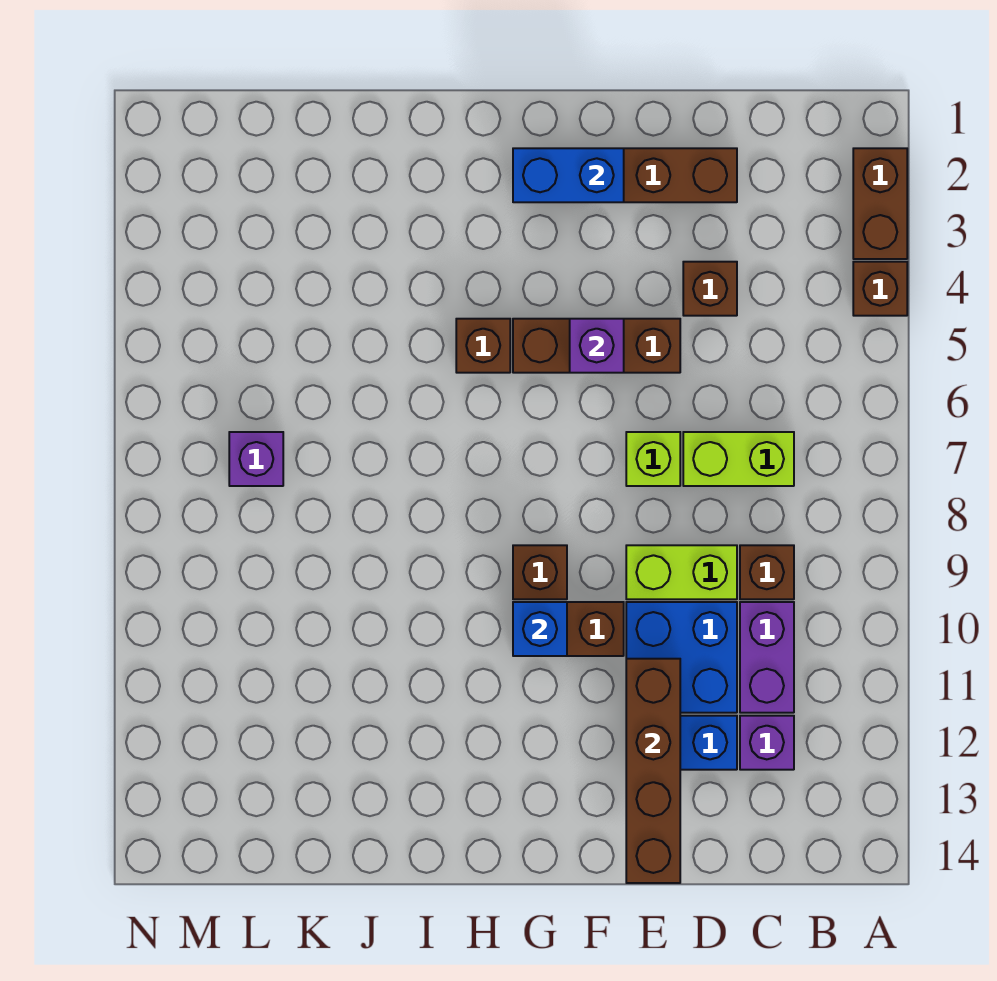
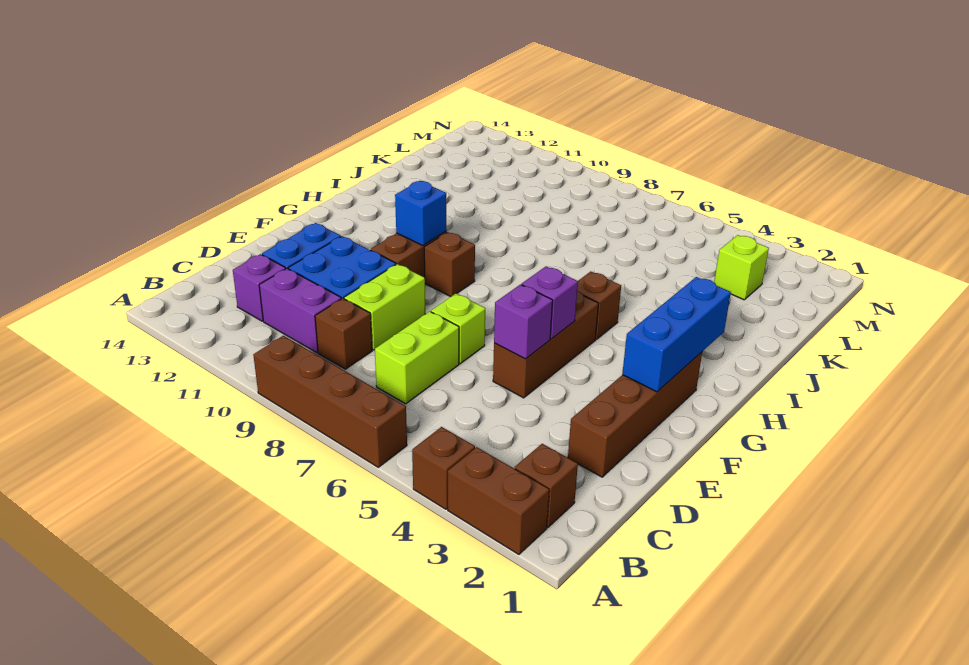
brown 1x1 brick [683,262,737,316] -> brown 1x1 brick moved to [515,444,578,527]
brown 1x4 brick [626,659,680,883] -> brown 1x4 brick moved to [253,336,407,467]
blue 1x2 brick [513,148,624,202] -> blue 1x3 brick [622,277,731,392]
none -> lime 1x1 brick [714,235,769,300]
purple 1x1 brick [229,432,283,486] -> purple 1x1 brick moved to [494,284,553,359]

